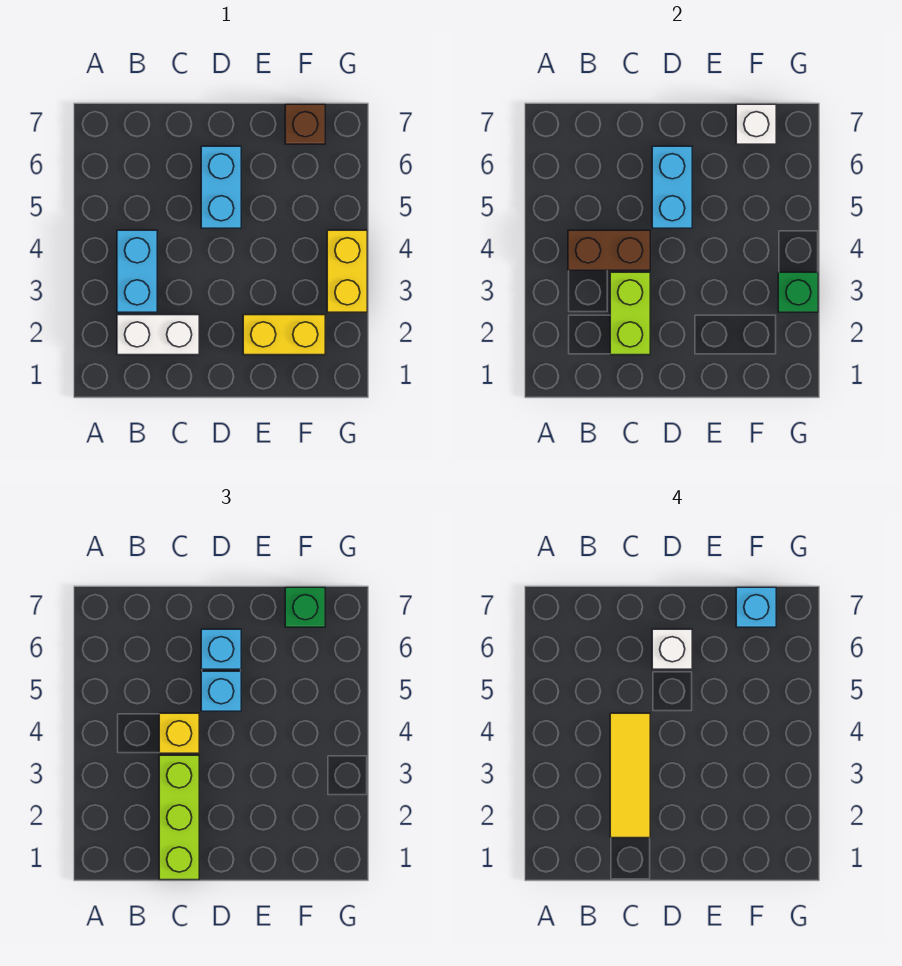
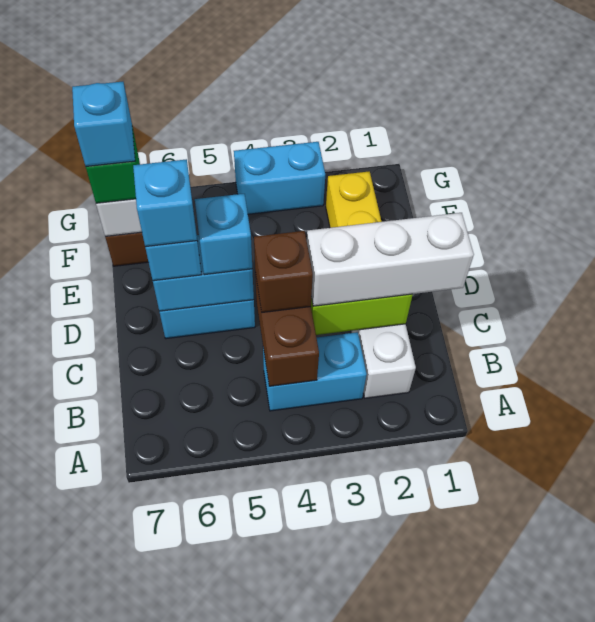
lime 1x3 brick [159,755,199,880] -> white 1x3 brick [307,213,474,306]
yellow 1x3 tile [610,713,650,838] -> none
yellow 1x1 brick [159,713,199,753] -> brown 1x1 brick [254,231,313,312]
white 1x1 brick [652,629,692,669] -> cyan 1x1 brick [133,159,197,247]
yellow 1x2 brick [327,230,367,312] -> cyan 1x2 brick [234,142,325,214]
green 1x1 brick [778,272,818,312] -> none

